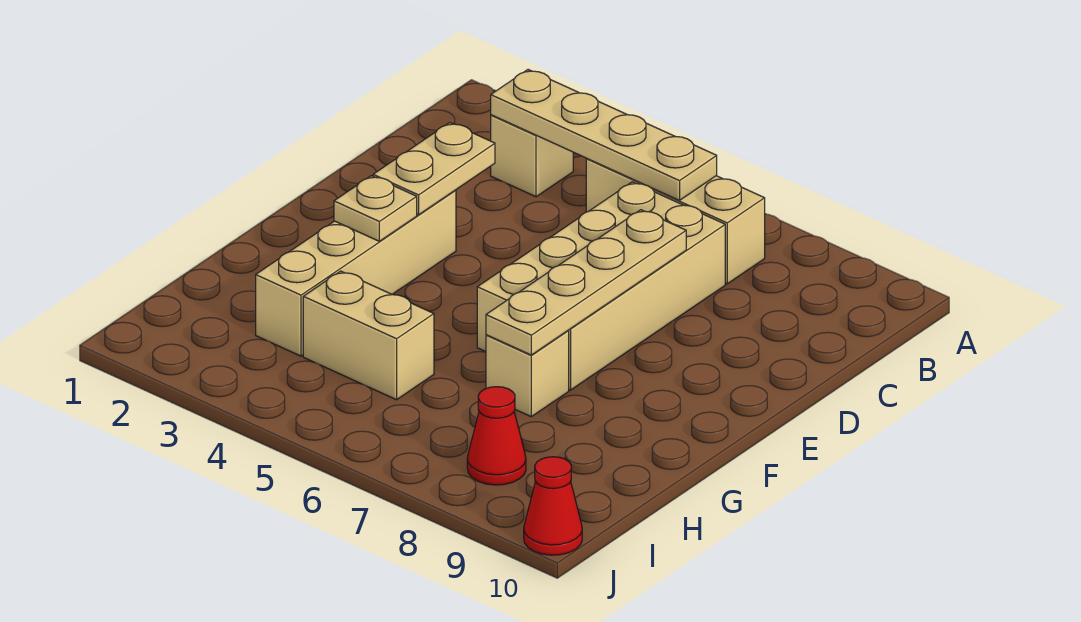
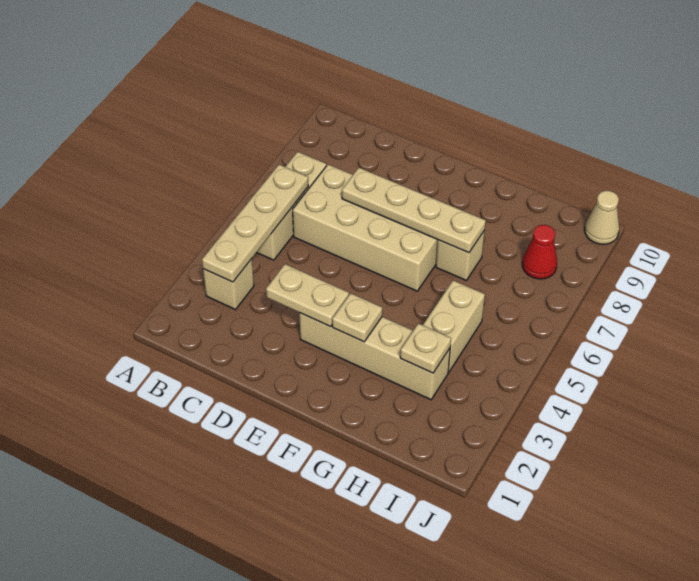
none -> tan 1x1 plate [400,323,451,373]
red 1x1 cone [524,457,582,555] -> tan 1x1 cone [585,191,619,244]

